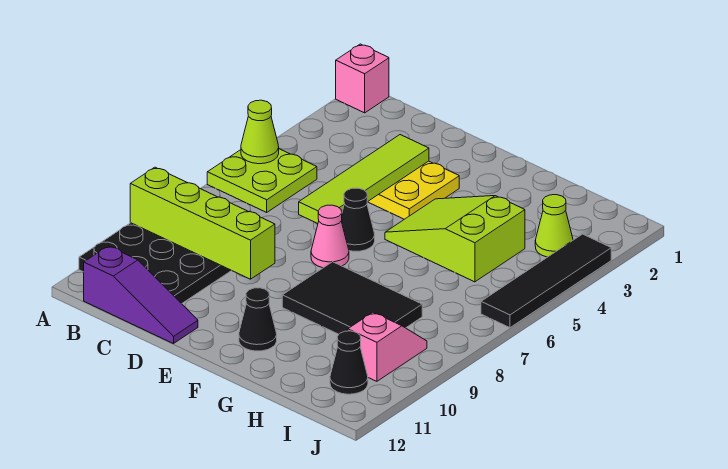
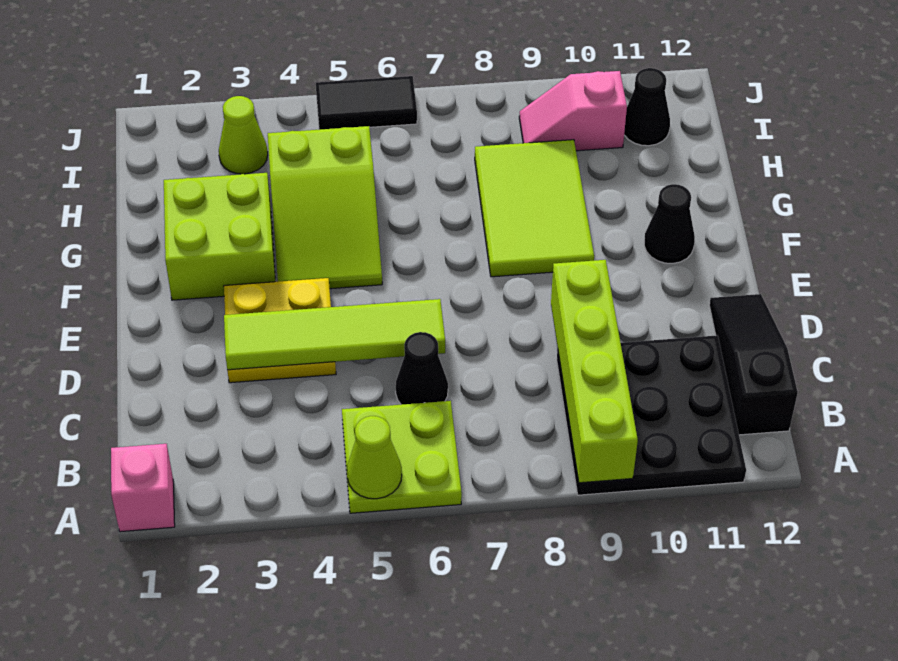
purple 1x3 slope [84,246,198,344] -> black 1x3 slope [709,294,798,435]
black 1x1 cone [342,188,375,251] -> black 1x1 cone moved to [396,332,448,405]
pink 1x1 cone [311,205,349,268] -> none
none -> lime 2x2 brick [164,173,275,300]
black 2x3 tile [282,262,422,334] -> lime 2x3 tile [475,140,594,277]
black 1x4 tile [481,234,611,328] -> black 1x2 tile [316,76,417,130]

